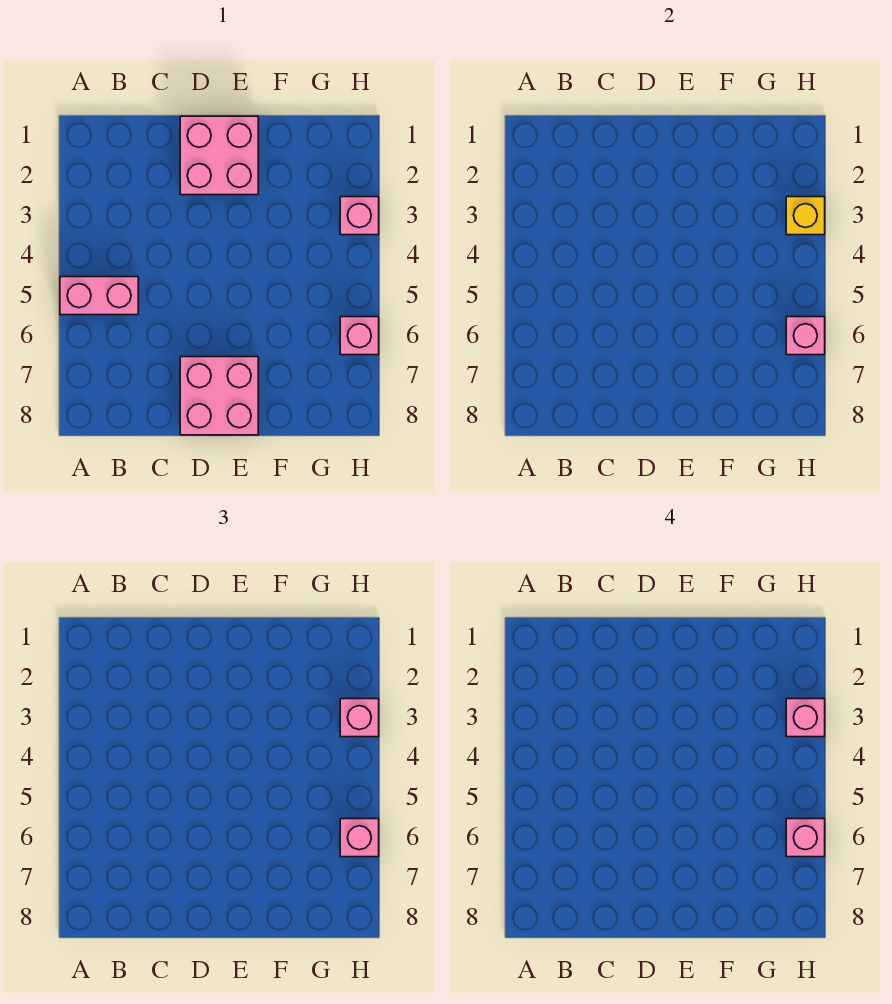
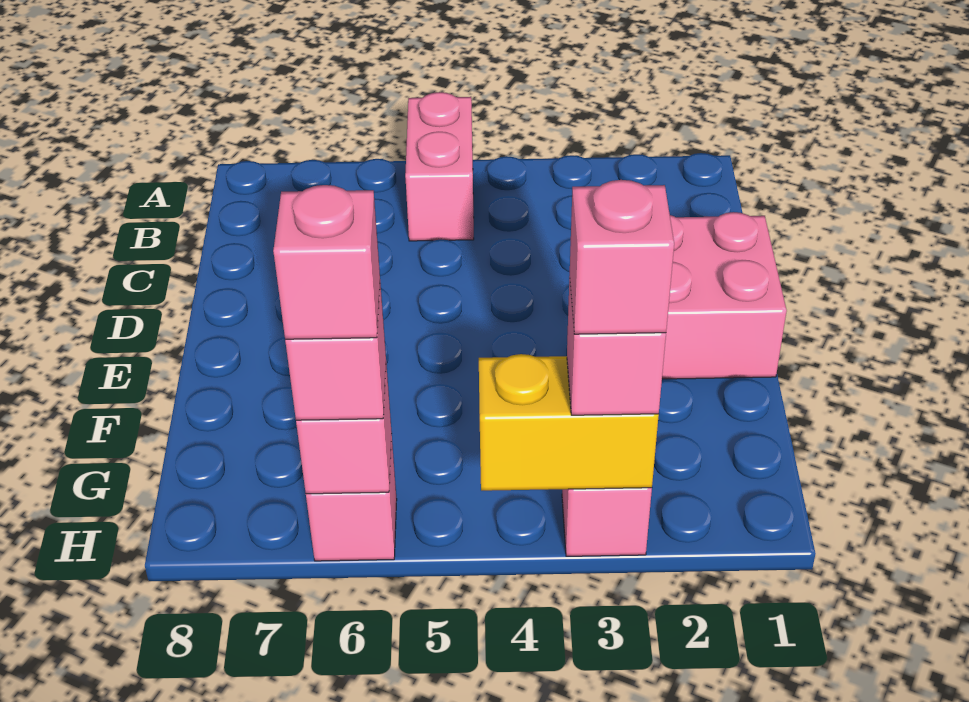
pink 2x2 brick [180,357,258,435] -> none
yellow 1x1 brick [786,197,825,235] -> yellow 1x2 brick [479,354,659,491]

